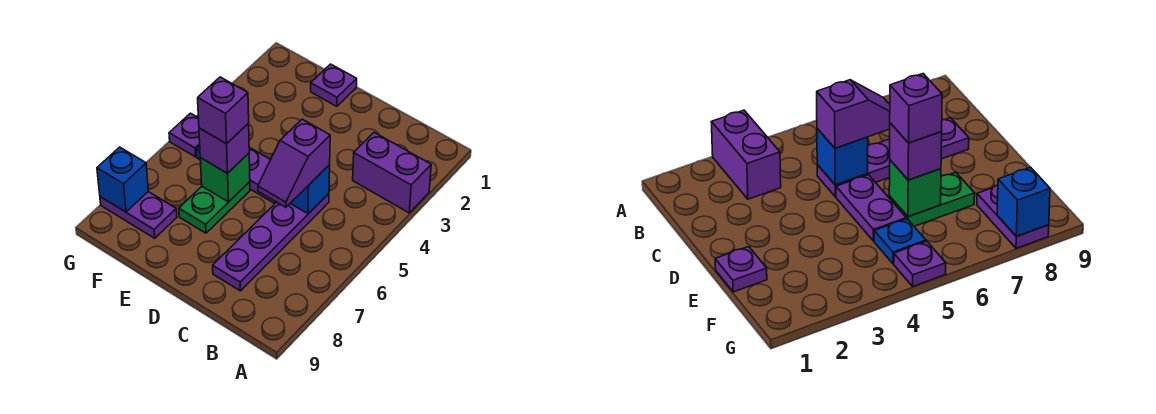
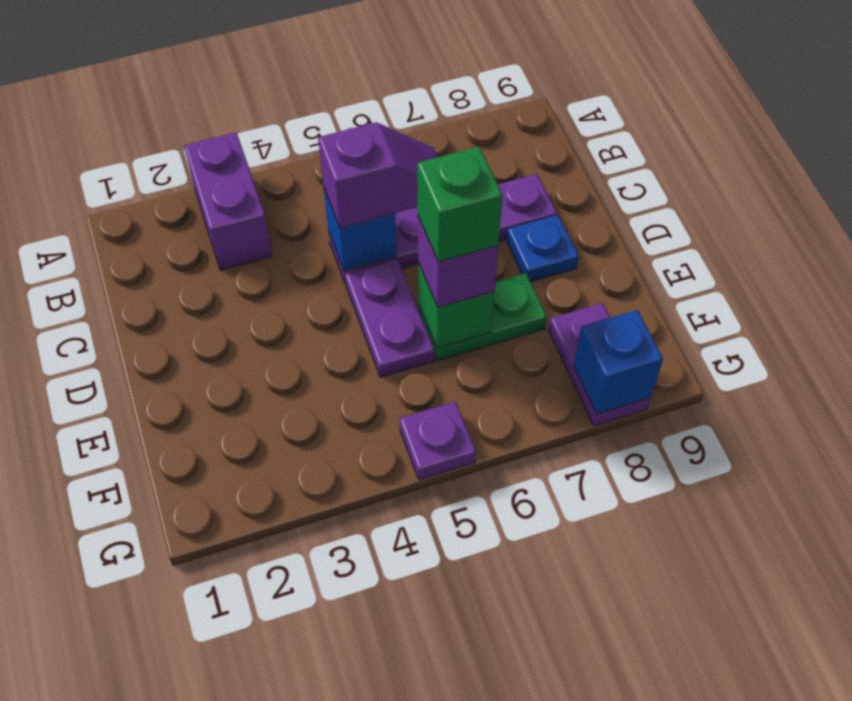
purple 1x1 plate [311,64,357,106] -> none
purple 1x1 brick [198,77,249,144] -> green 1x1 brick [417,147,503,262]
blue 1x1 plate [874,219,926,264] -> blue 1x1 plate moved to [507,215,579,282]

